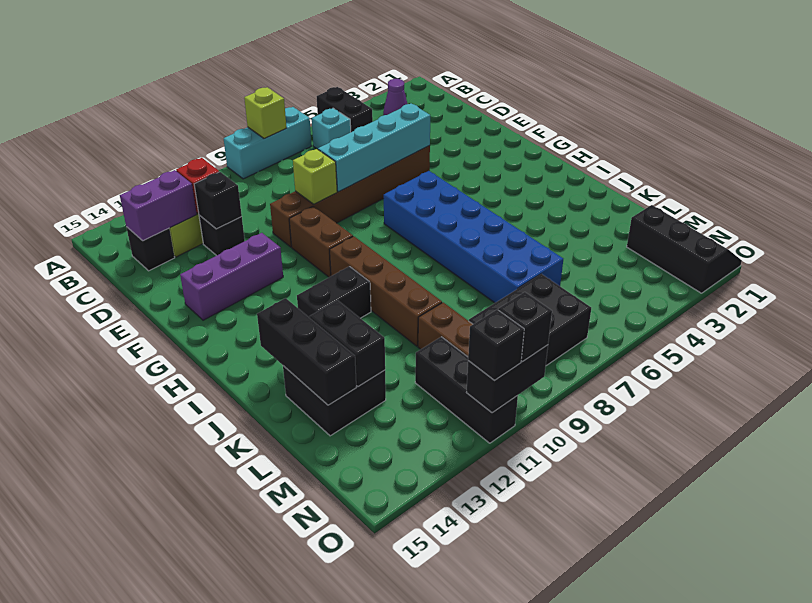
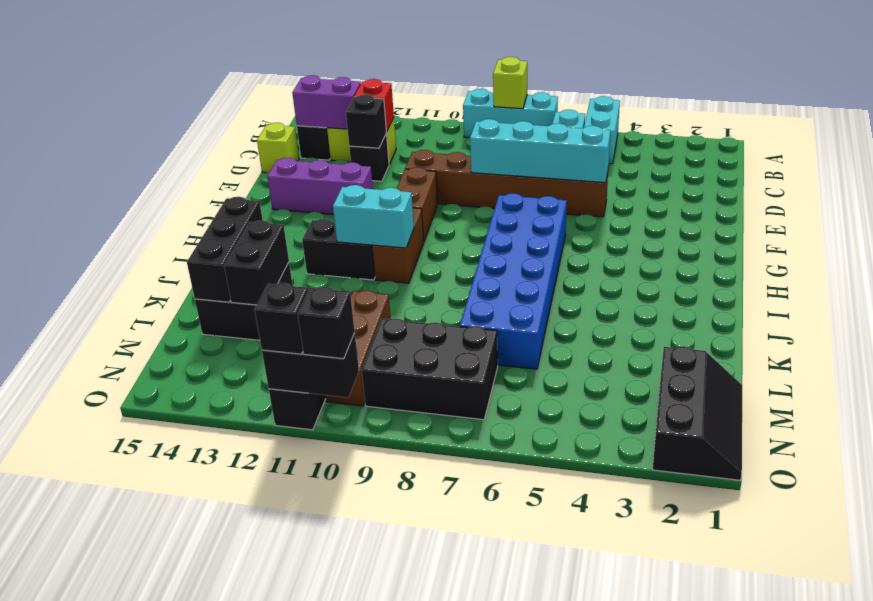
black 1x2 brick [317,87,373,132] -> cyan 1x2 brick [584,96,620,164]
purple 1x1 cone [383,79,407,115] -> none
lime 1x1 brick [293,149,337,204] -> lime 1x1 brick moved to [257,123,299,173]
brown 1x4 brick [330,236,442,346] -> brown 1x2 brick [372,208,424,283]
none -> cyan 1x2 brick [333,185,414,248]

